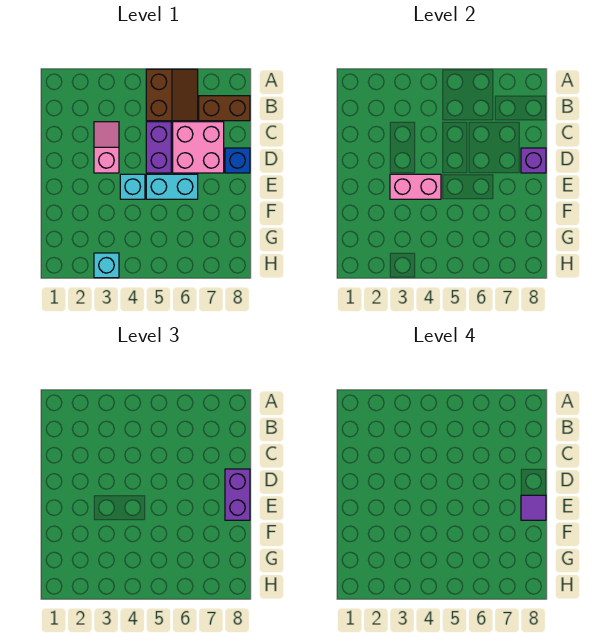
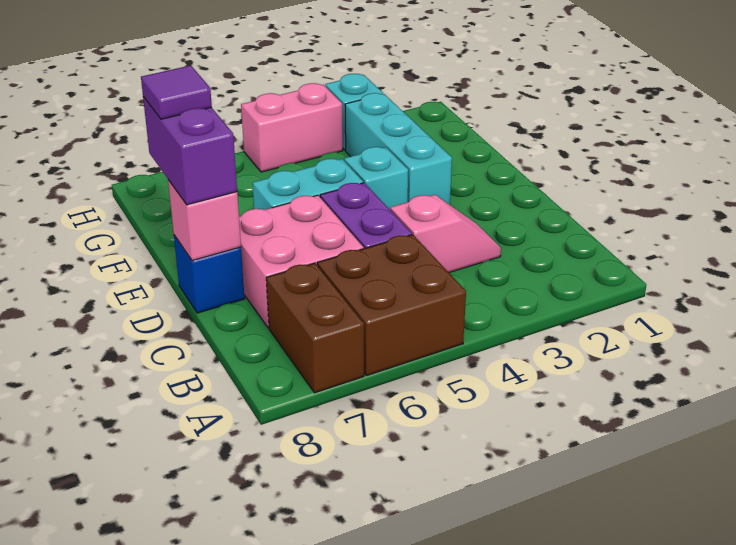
brown 2x2 slope [146,69,198,121] -> brown 2x2 brick [317,235,466,376]
brown 1x2 brick [199,96,250,121] -> brown 1x2 brick turned to [266,263,364,393]
pink 1x2 slope [94,122,119,173] -> pink 1x2 slope turned to [390,195,501,273]
purple 1x1 brick [521,148,546,173] -> pink 1x1 brick [168,180,241,261]
none -> cyan 1x3 brick [345,93,452,205]
pink 1x2 brick [390,174,441,199] -> pink 1x2 brick moved to [241,83,343,172]

